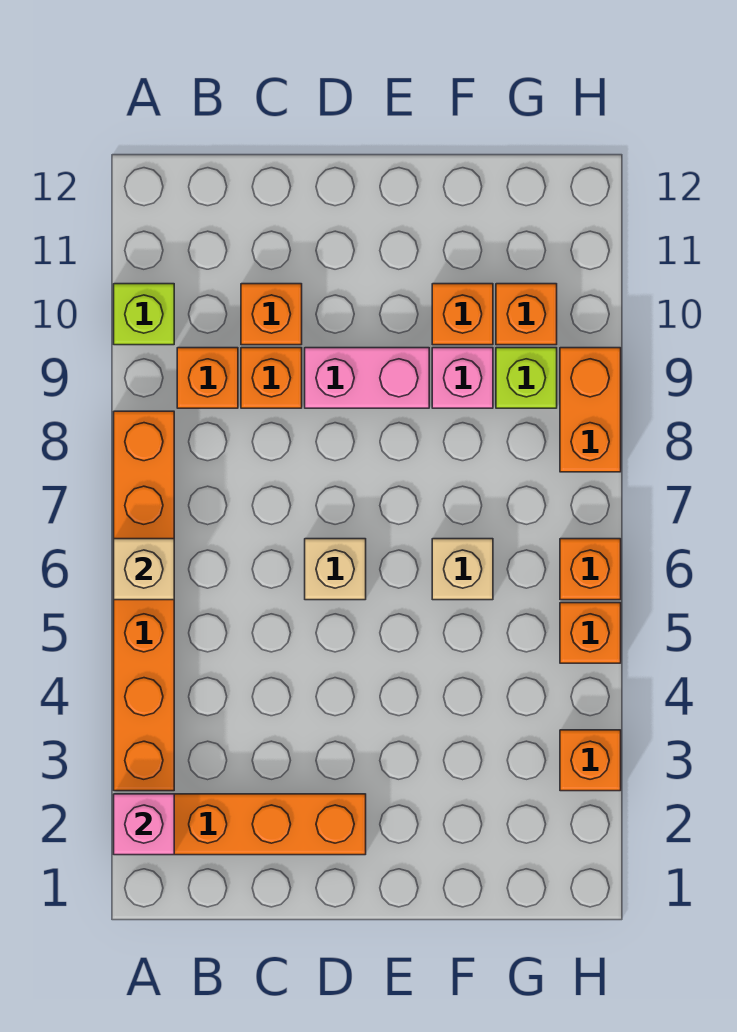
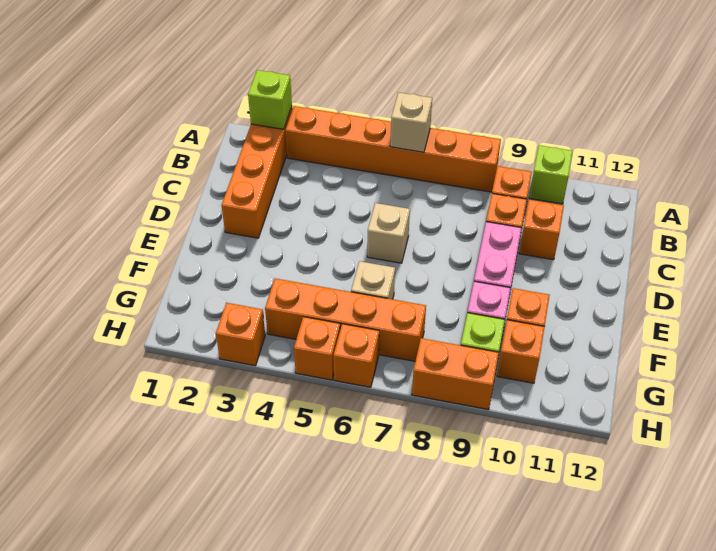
pink 1x1 brick [114,794,174,855] -> lime 1x1 brick [248,70,292,129]
none -> orange 1x4 brick [265,278,426,361]

